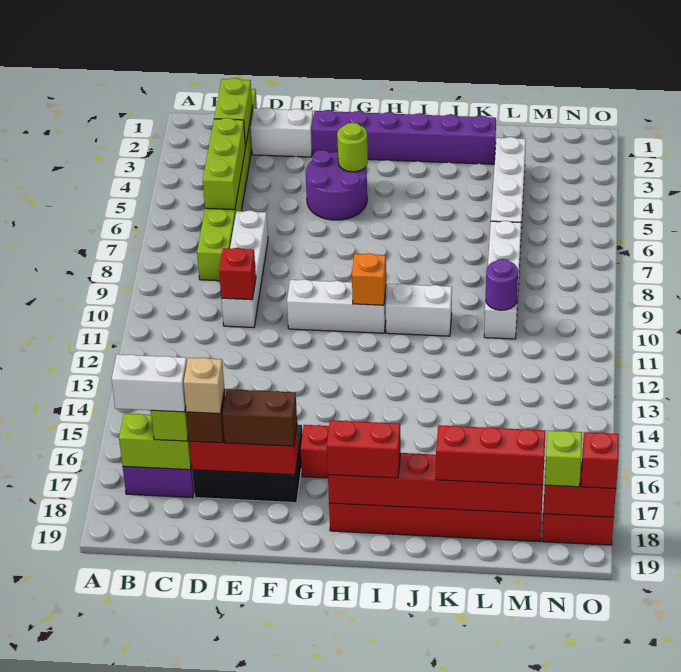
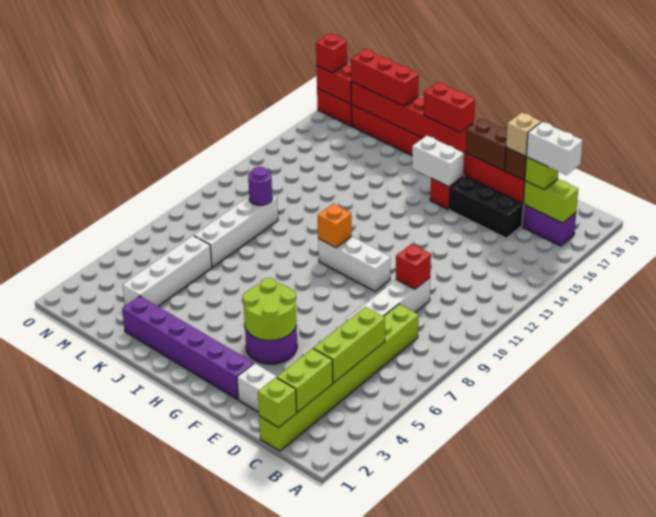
lime 1x1 round brick [337,123,368,172] -> lime 2x2 round brick [243,278,296,340]
white 1x2 brick [386,284,452,336] -> white 1x2 brick moved to [412,136,464,187]
lime 1x1 brick [545,431,582,487] -> lime 1x1 brick moved to [258,377,297,427]

